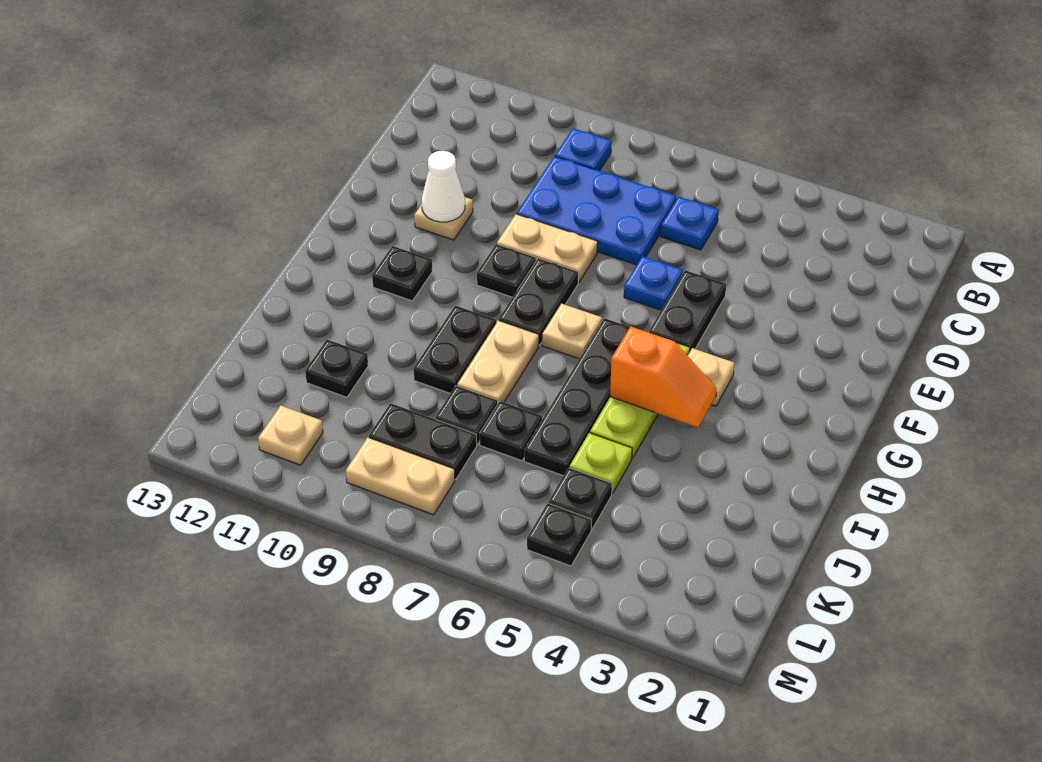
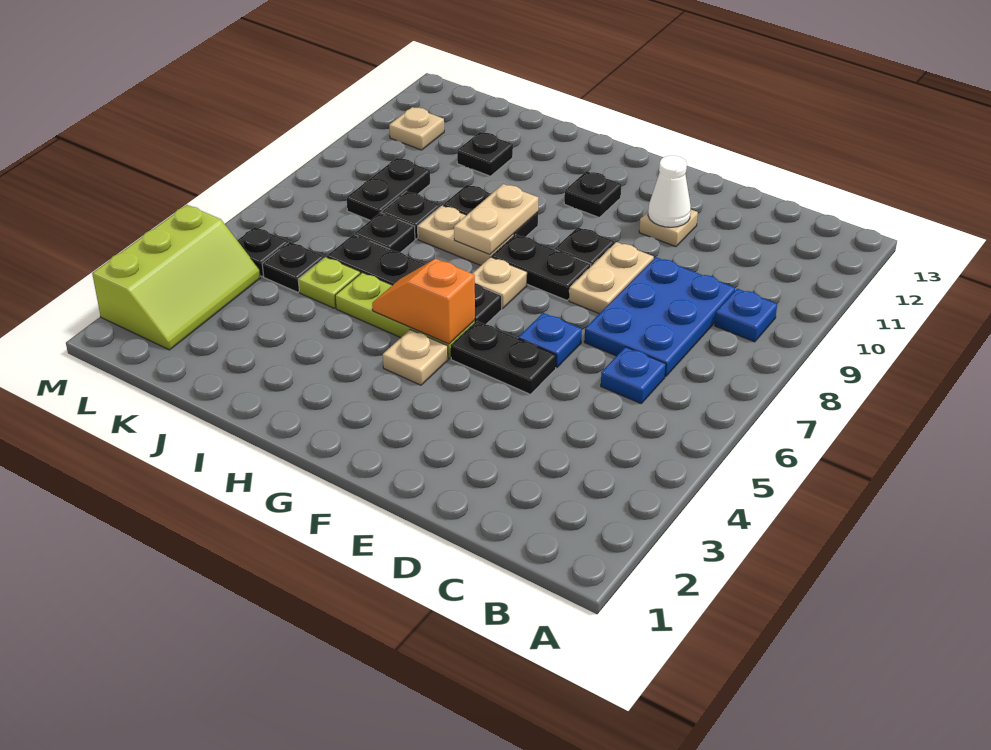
orange 1x2 slope [610,327,717,427] -> orange 1x2 slope turned to [372,259,475,344]
none -> lime 2x3 slope [92,205,261,350]
tan 1x2 plate [346,438,455,515] -> tan 1x2 plate moved to [454,184,538,254]

